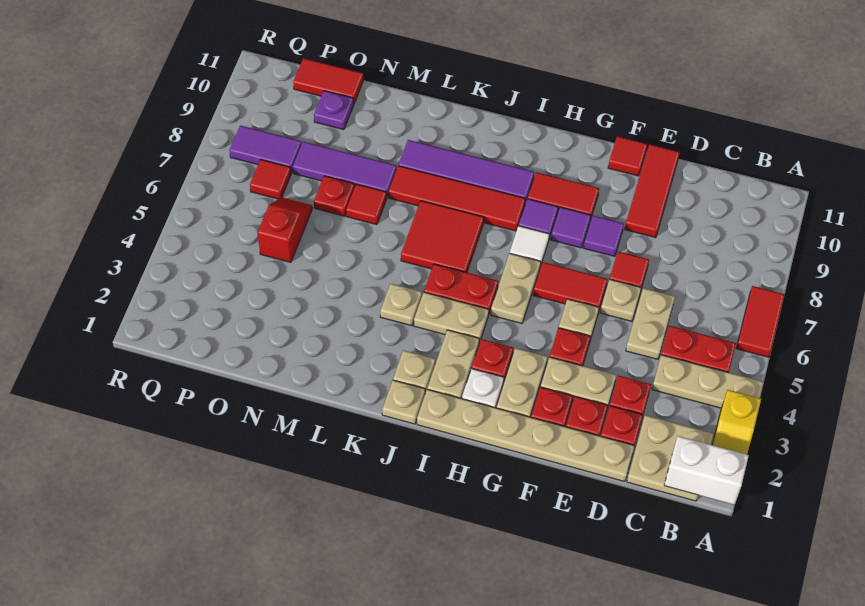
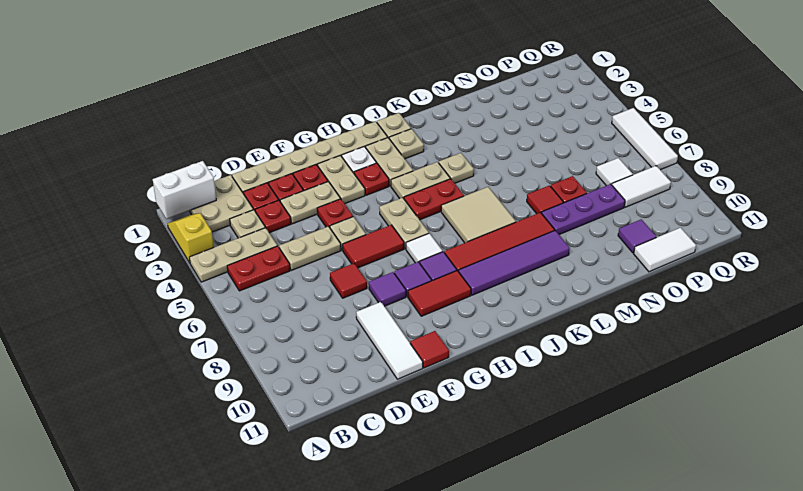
red 1x2 tile [736,286,785,357] -> none
tan 1x2 plate [626,288,675,359] -> tan 1x2 plate turned to [279,226,341,270]
tan 1x1 plate [600,279,641,321] -> tan 1x1 plate moved to [230,210,265,238]
red 1x3 tile [625,144,680,238] -> white 1x3 tile [356,302,423,379]
red 2x2 tile [401,201,484,272] -> tan 2x2 tile [441,187,516,243]
purple 1x3 tile [293,142,397,197] -> purple 1x3 plate [541,184,625,234]
red 1x2 slope [258,197,312,262] -> none
purple 1x1 plate [314,91,354,130] -> purple 1x1 tile [618,219,656,253]
red 1x2 tile [293,58,363,103] -> white 1x2 tile [634,228,696,272]
red 1x1 tile [250,160,291,199] -> white 1x1 tile [596,158,633,186]
purple 1x2 tile [229,126,302,173] -> white 1x2 tile [612,166,671,207]
none -> white 1x3 tile [612,108,678,170]

